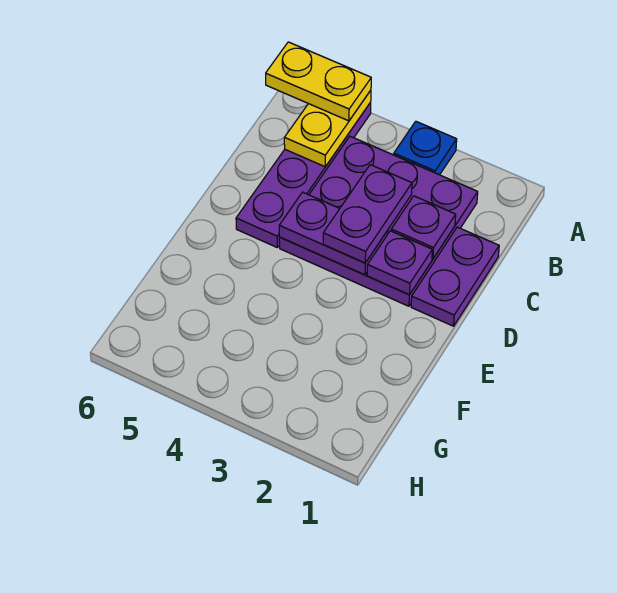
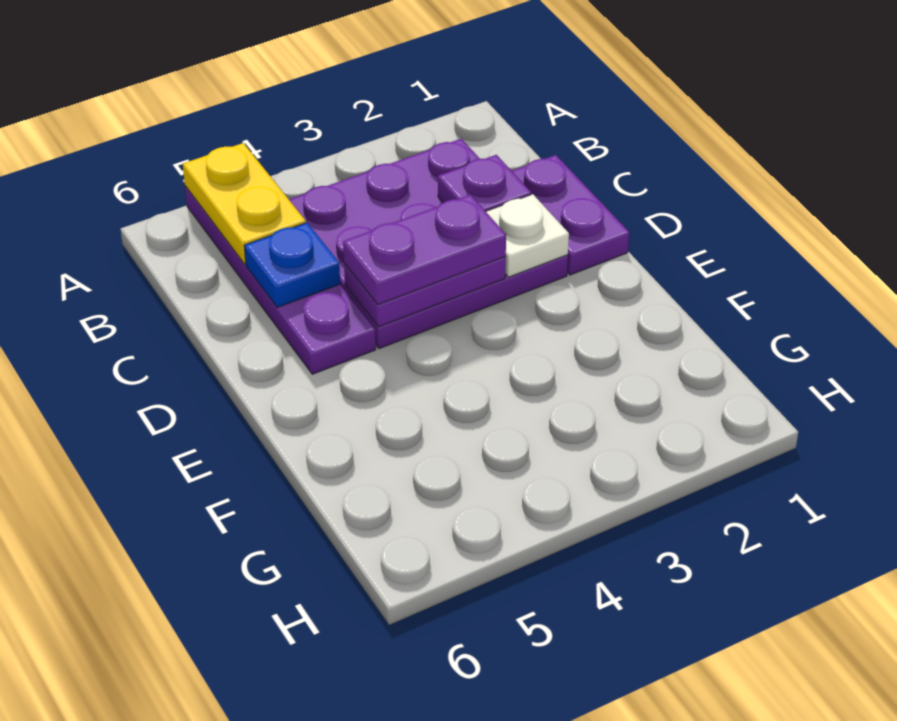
blue 1x1 plate [394,122,457,175] -> blue 1x1 plate moved to [244,223,340,308]
yellow 1x2 plate [266,42,371,121] -> none
purple 1x2 plate [323,165,412,263] -> purple 1x2 plate turned to [343,195,506,304]
purple 1x1 plate [367,231,432,295] -> white 1x1 plate [486,194,569,277]

